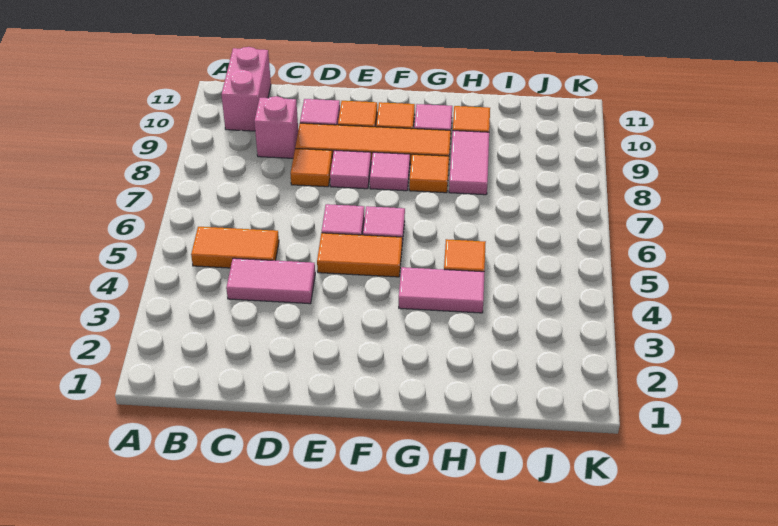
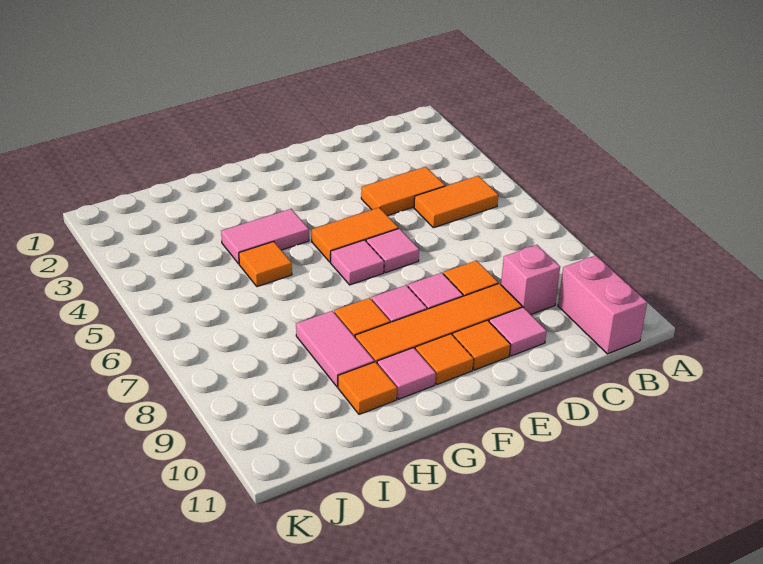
pink 1x2 tile [226,258,315,304] -> orange 1x2 tile [361,167,445,216]

